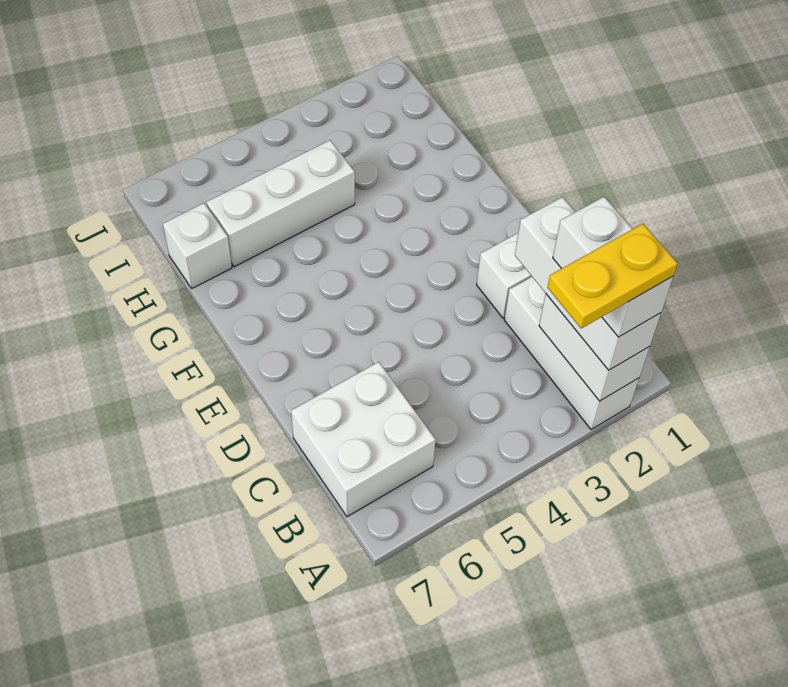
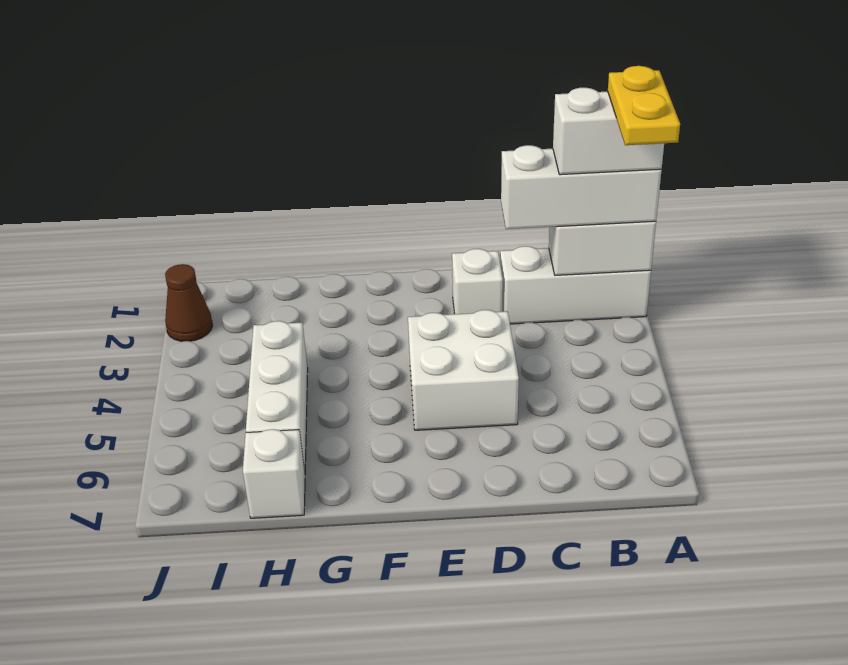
white 2x2 brick [291,362,436,517] -> white 2x2 brick moved to [408,310,519,430]
none -> brown 1x1 cone [165,264,213,341]

